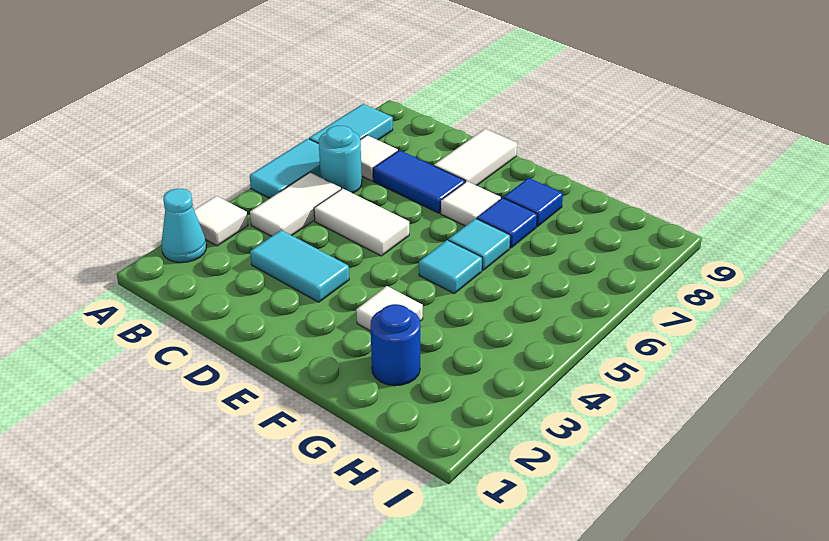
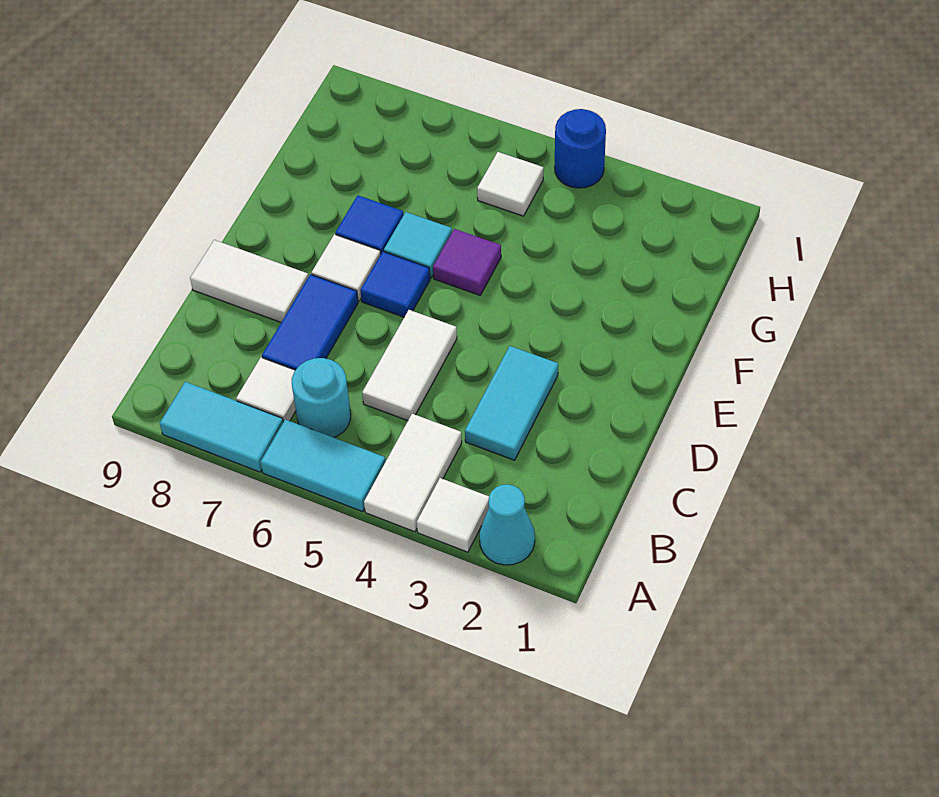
white 1x2 tile [250,173,341,236] -> white 1x2 tile turned to [364,414,462,532]
white 1x1 tile [356,286,423,331] -> white 1x1 tile moved to [477,152,544,216]
cyan 1x1 tile [419,240,482,293] -> purple 1x1 tile [433,229,501,295]
blue 1x1 tile [504,178,563,227] -> blue 1x1 tile moved to [360,252,430,317]
blue 1x1 round brick [371,304,420,386] -> blue 1x1 round brick moved to [555,109,606,188]

